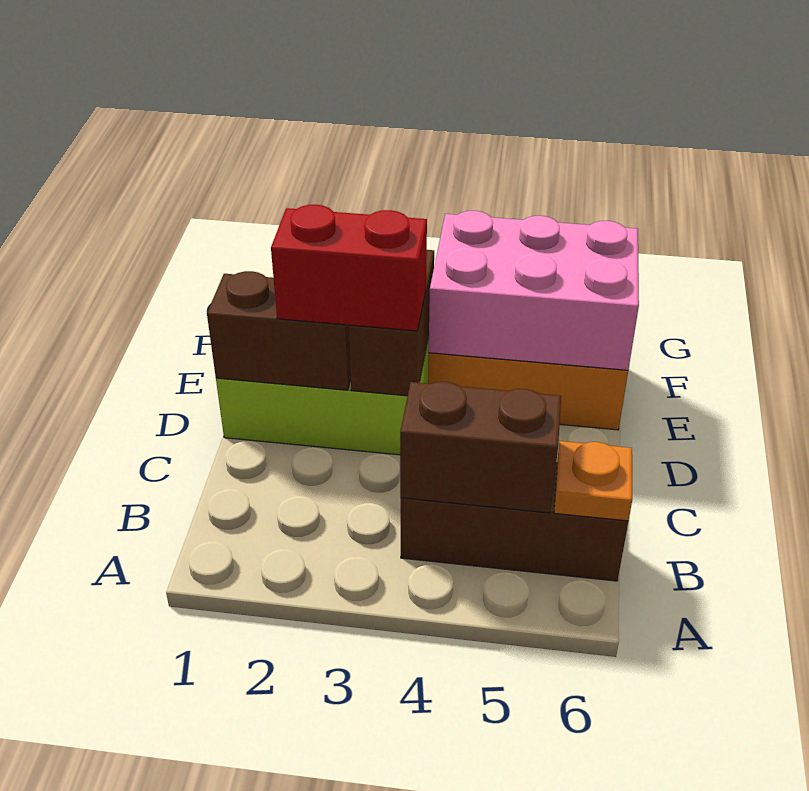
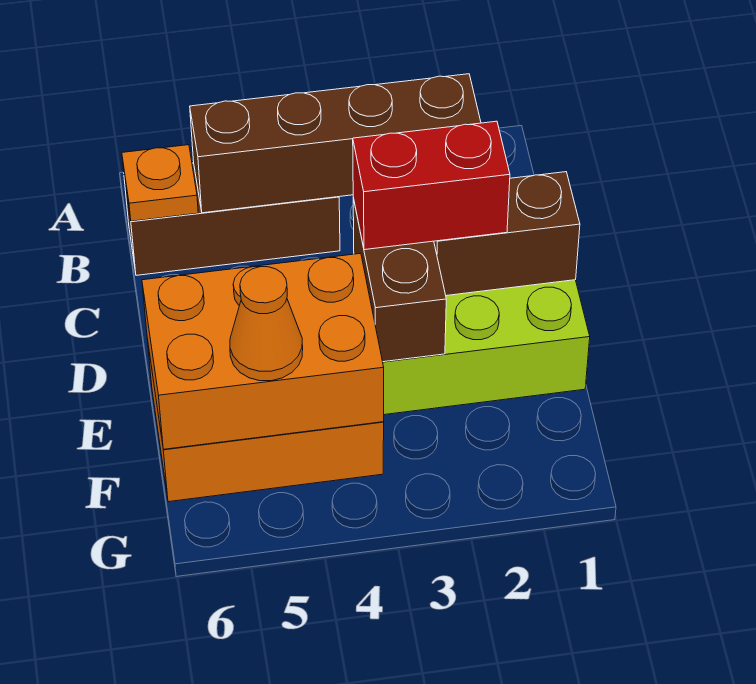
brown 1x2 brick [400,382,561,513] -> brown 1x4 brick [190,74,481,213]
pink 2x3 brick [429,211,639,370] -> orange 2x3 brick [142,253,384,449]
none -> orange 1x1 cone [230,267,303,381]

